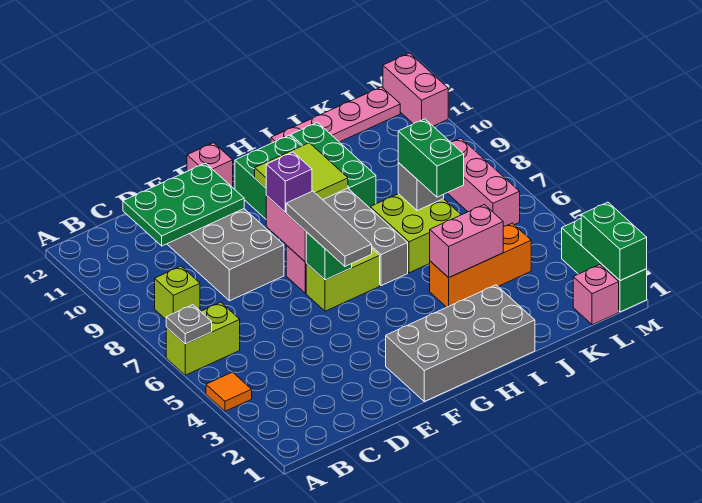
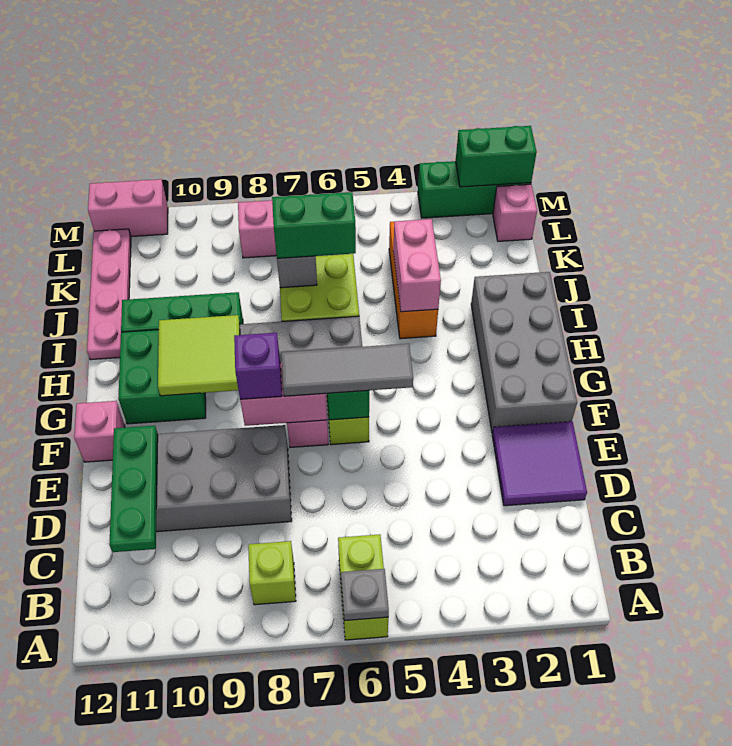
orange 1x1 tile [206,372,252,411] -> none
green 2x3 plate [123,163,244,246] -> green 1x3 plate [109,426,158,552]
none -> purple 2x2 tile [492,421,587,506]

